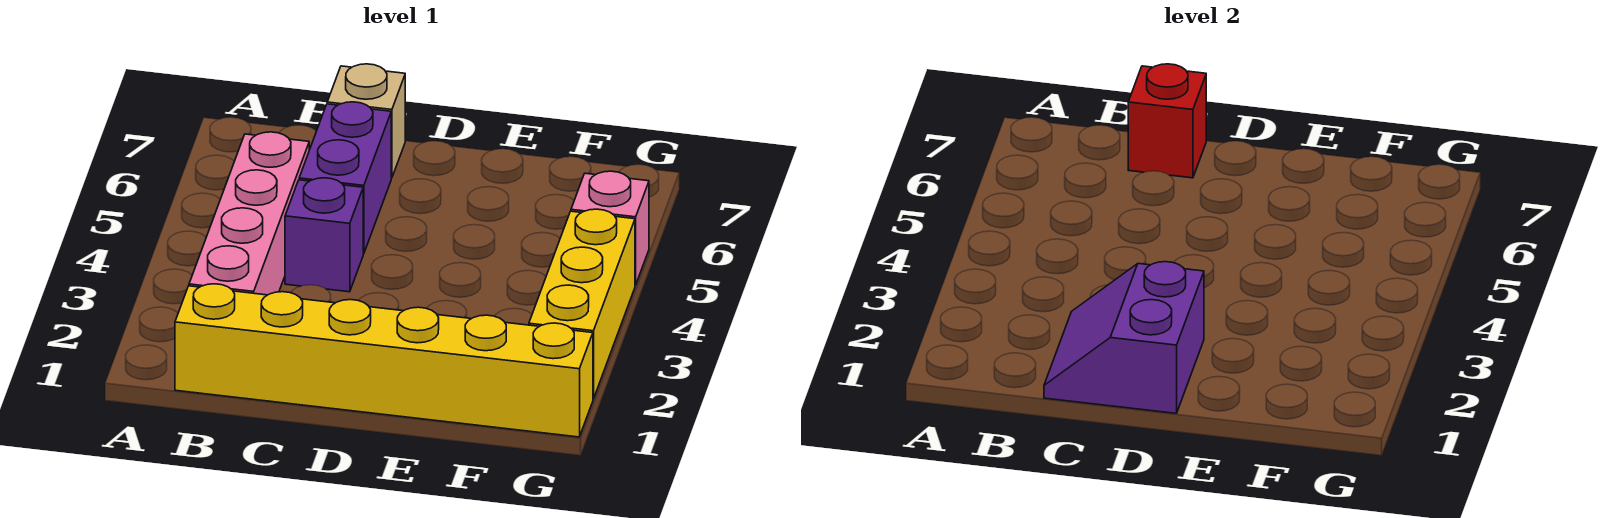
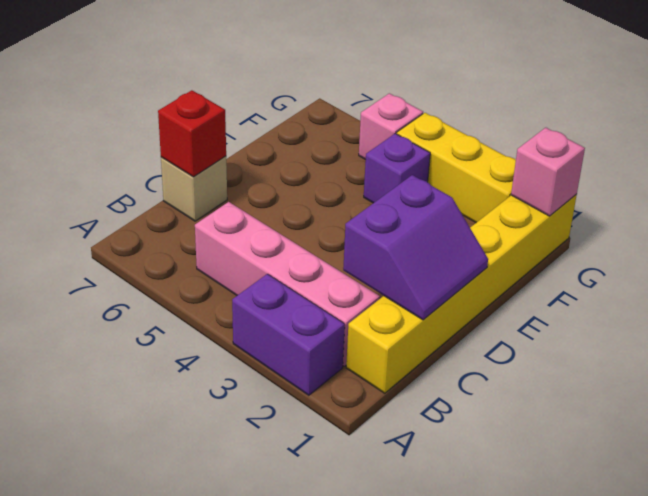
purple 2x2 slope [1044,262,1204,413] -> purple 2x2 slope turned to [343,175,488,320]
purple 1x1 brick [285,178,363,292] -> purple 1x1 brick moved to [364,133,430,203]
purple 1x2 brick [299,102,391,254] -> purple 1x2 brick moved to [232,274,345,395]
none -> pink 1x1 brick [511,128,585,216]

